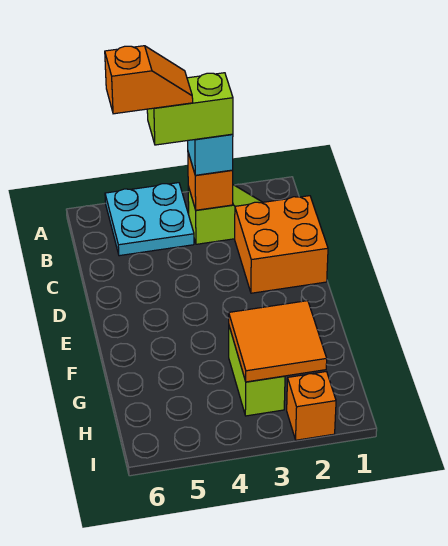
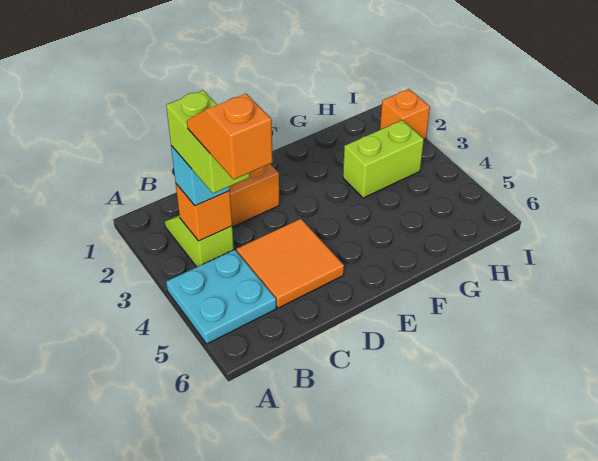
orange 2x2 tile [229,301,327,382] -> orange 2x2 tile moved to [236,219,344,308]

